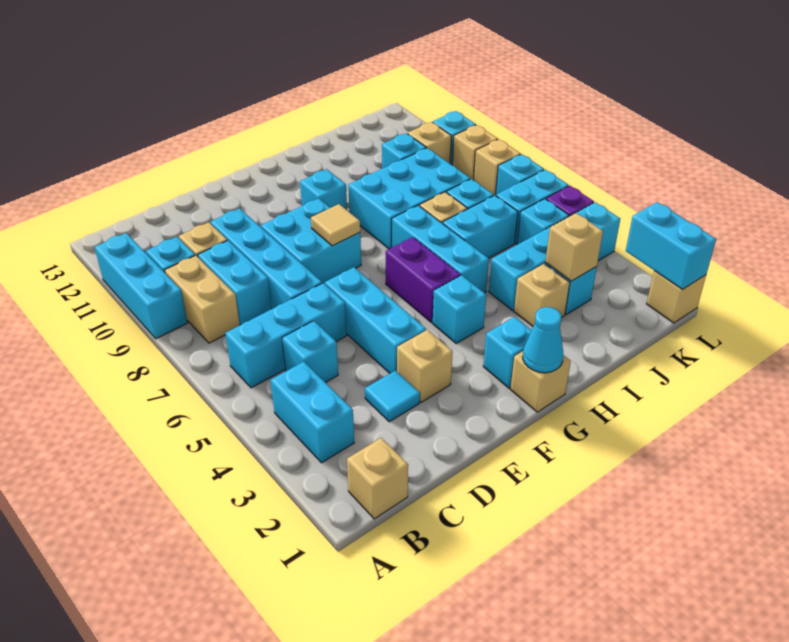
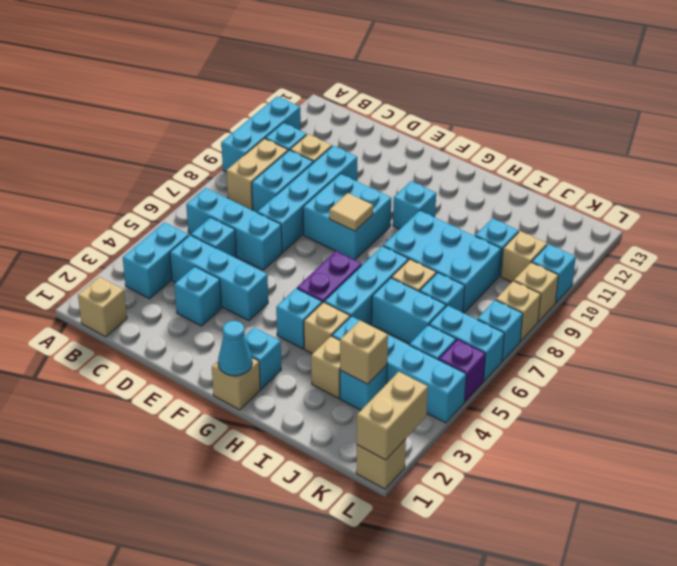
cyan 1x1 tile [365,370,420,422] -> cyan 1x1 brick [174,267,222,326]
tan 1x1 brick [397,330,453,402] -> tan 1x1 brick moved to [304,302,350,354]
cyan 1x3 brick [325,267,426,373] -> cyan 1x3 brick turned to [170,235,268,321]
cyan 1x2 brick [626,202,716,290] -> tan 1x2 brick [357,372,428,460]

